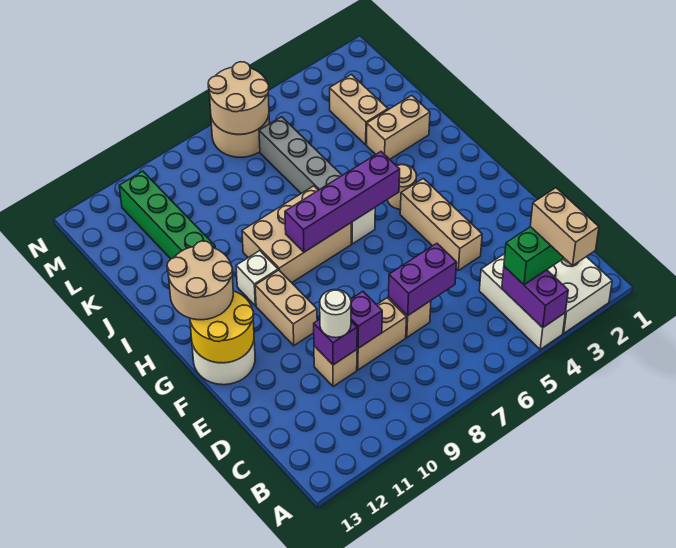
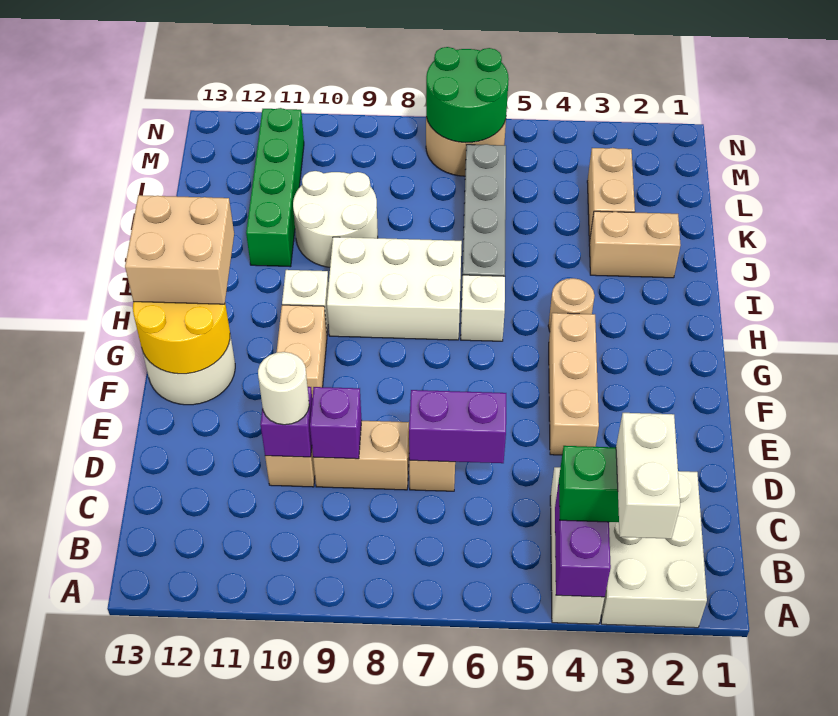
tan 1x2 brick [530,188,599,265] -> white 1x2 brick [616,413,680,539]
tan 2x2 round brick [167,241,233,320] -> tan 2x2 brick [125,195,234,304]
purple 1x4 brick [285,152,400,252] -> none
tan 2x3 brick [242,186,351,283] -> white 2x3 brick [327,237,462,340]
none -> white 2x2 round brick [293,171,378,267]
tan 2x2 round brick [208,62,269,134] -> green 2x2 round brick [426,47,509,143]

